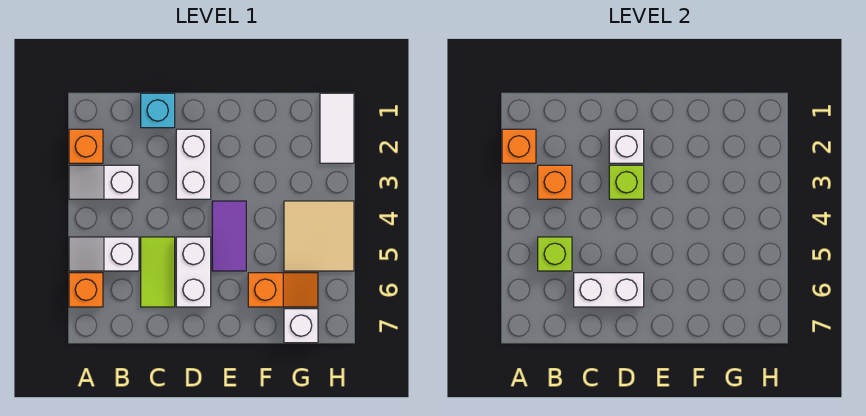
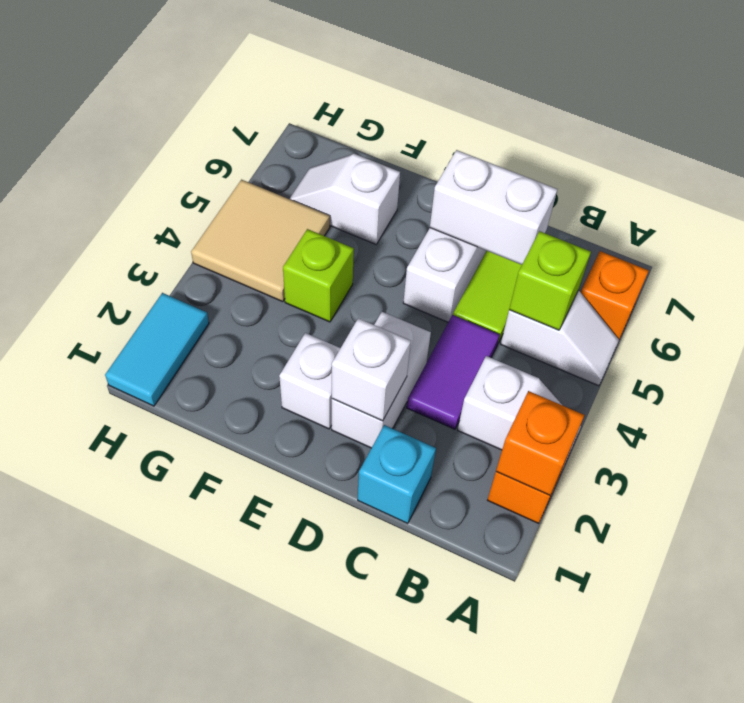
orange 1x1 brick [538,165,572,199] -> none
lime 1x1 brick [609,165,644,199] -> lime 1x1 brick moved to [283,229,354,322]
purple 1x2 tile [212,201,246,271] -> purple 1x2 tile moved to [407,315,500,429]
orange 1x2 slope [248,273,318,307] -> white 1x2 slope [290,154,400,244]
white 1x1 brick [284,309,318,343] -> white 1x1 brick moved to [279,333,340,429]
white 1x2 tile [320,93,354,163] -> cyan 1x2 tile [105,293,209,406]

